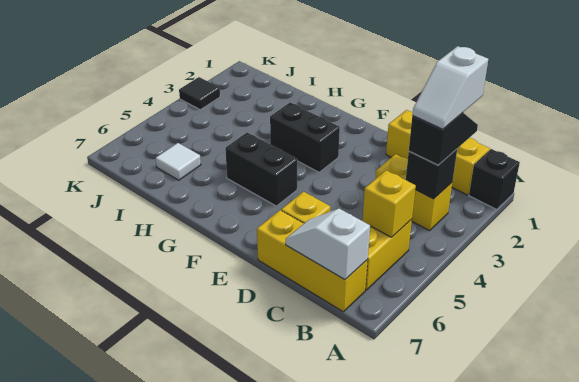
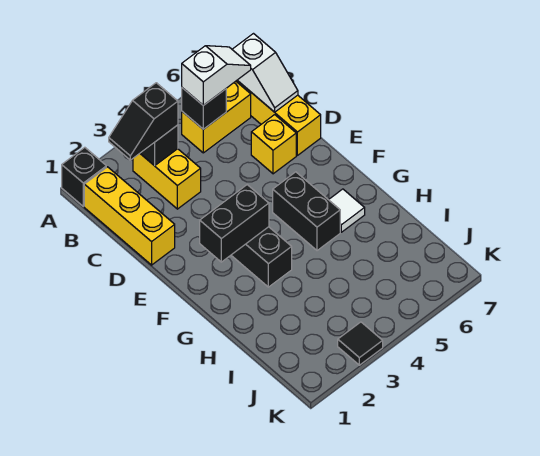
white 1x2 slope [412,46,488,129] -> white 1x2 slope moved to [182,46,251,105]
yellow 1x1 brick [362,170,416,237] -> black 1x1 brick [182,88,226,129]
none -> black 1x2 brick [200,185,269,262]
white 1x1 tile [156,143,201,180] -> white 1x1 tile moved to [329,189,365,232]

